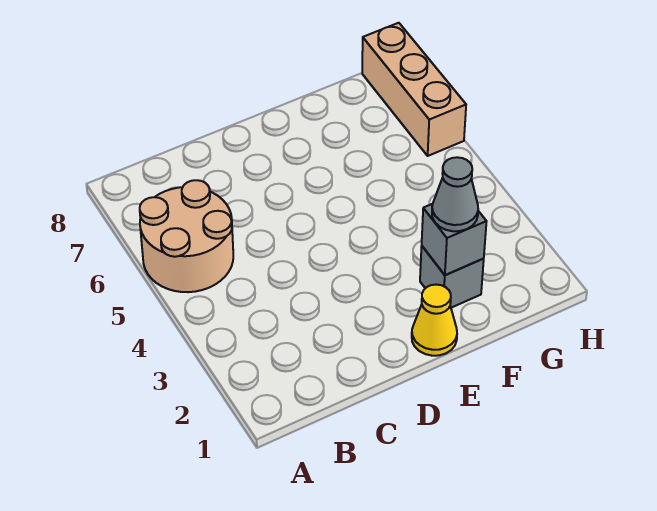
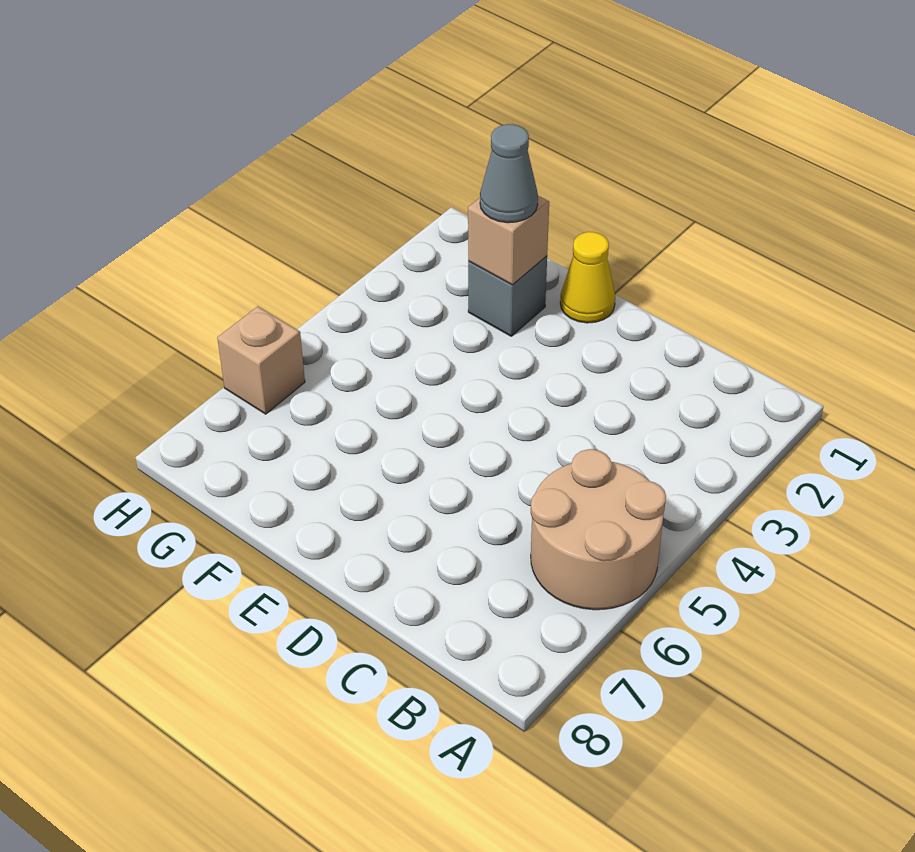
grey 1x1 brick [422,204,487,275] -> tan 1x1 brick [468,196,549,285]
tan 1x3 brick [362,23,466,156] -> tan 1x1 brick [217,306,305,414]

